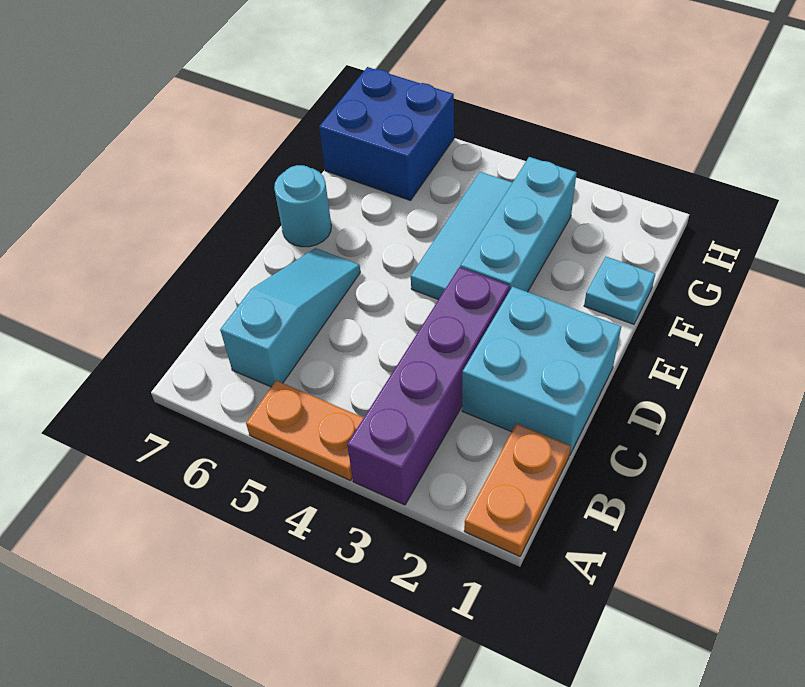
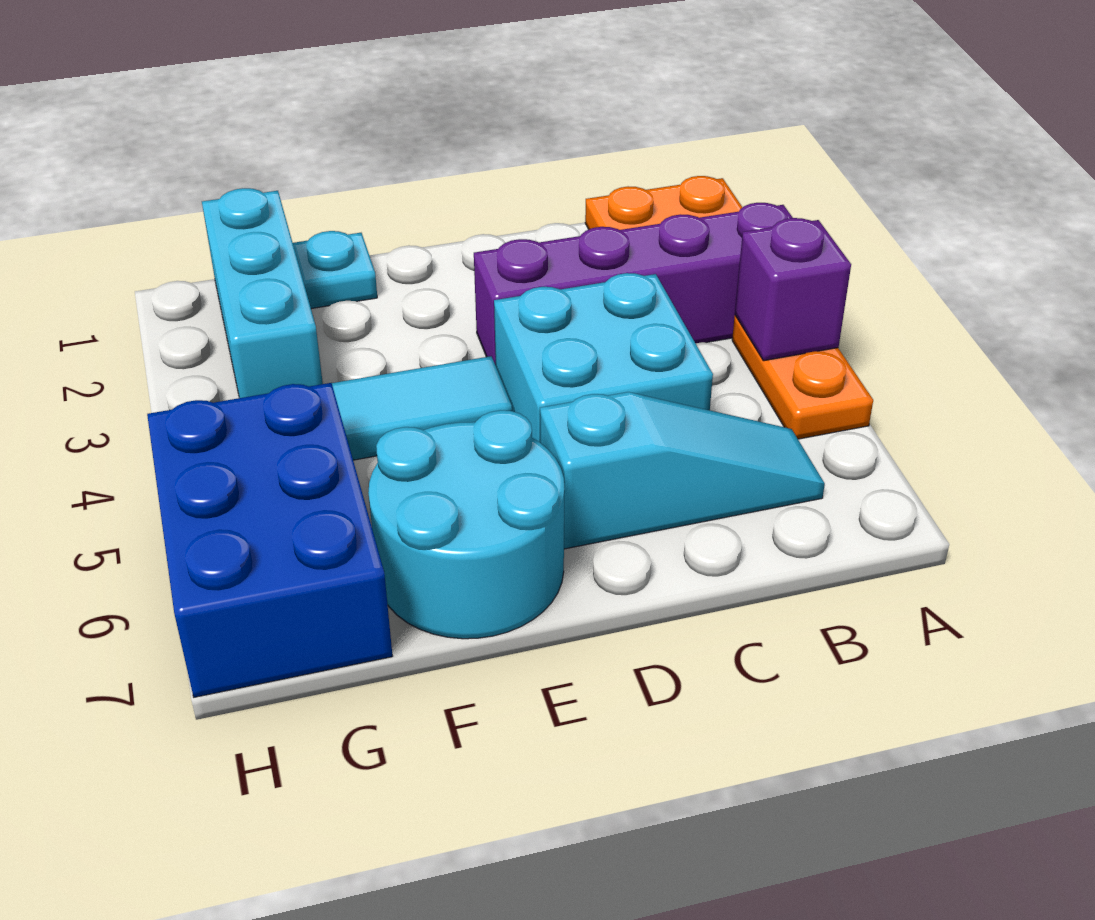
none -> purple 1x1 brick [735,218,851,361]
cyan 1x3 slope [220,248,360,387] -> cyan 1x3 slope turned to [540,392,825,549]
cyan 2x2 brick [462,287,621,456] -> cyan 2x2 brick moved to [494,273,713,442]
cyan 1x3 brick [460,157,577,292] -> cyan 1x3 brick turned to [202,188,323,398]
cyan 1x1 round brick [274,165,331,247] -> cyan 2x2 round brick [368,410,565,639]
blue 2x2 brick [319,67,454,201] -> blue 2x3 brick [147,383,392,697]

